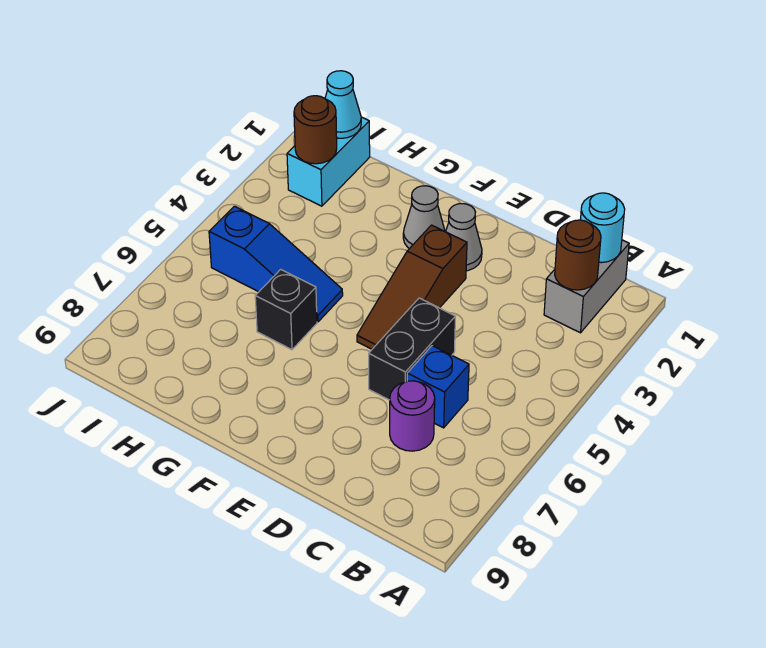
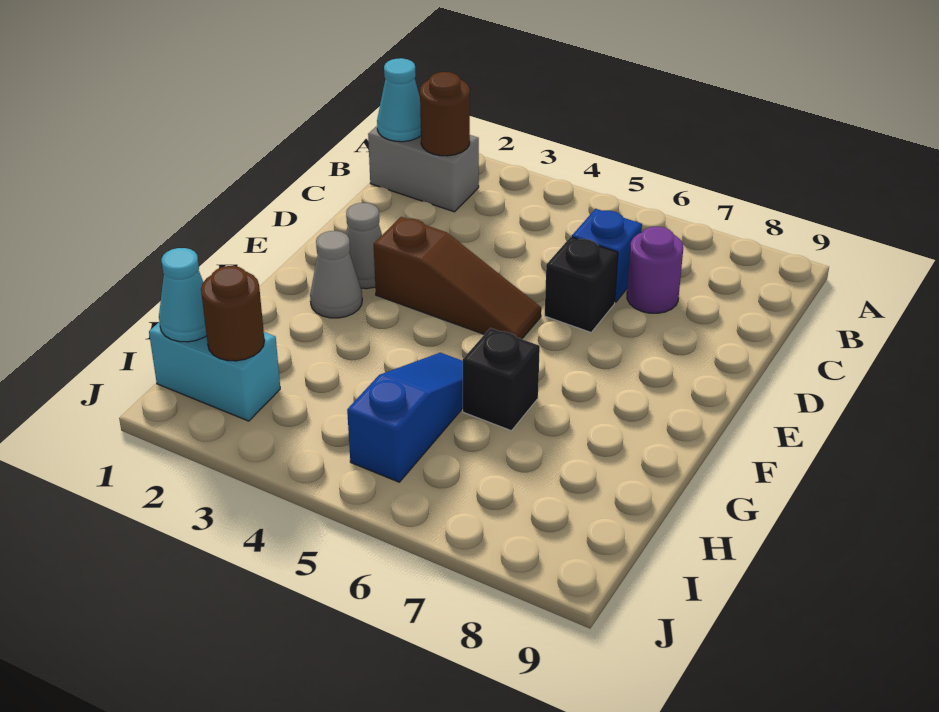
cyan 1x1 round brick [581,193,625,263] -> cyan 1x1 cone [377,58,421,142]
black 1x2 brick [369,298,456,400] -> black 1x1 brick [545,237,618,332]

